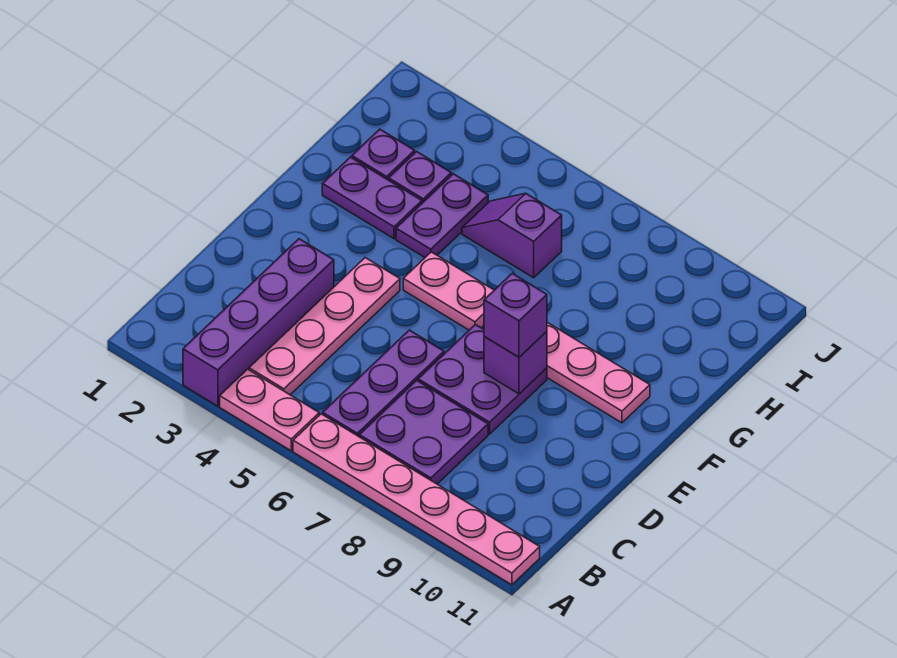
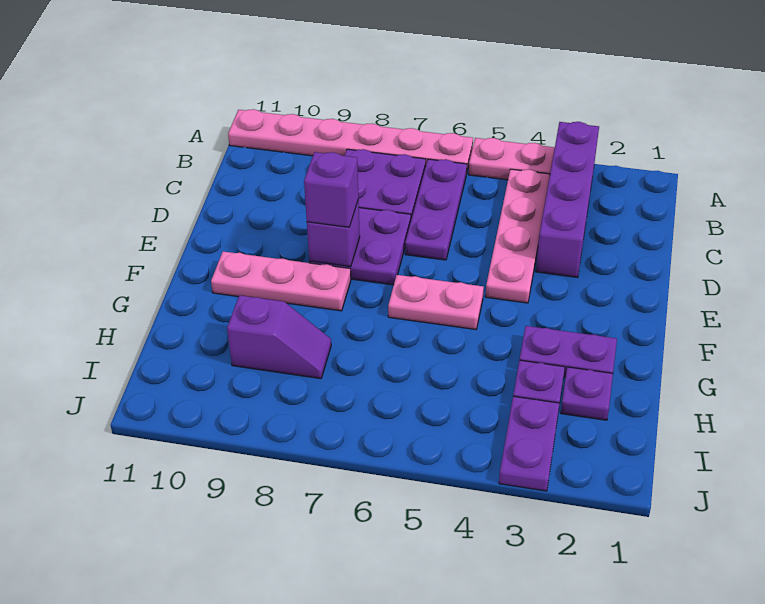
purple 1x2 plate [396,174,488,257] -> purple 1x2 plate moved to [499,396,560,491]
purple 1x2 slope [462,193,562,278] -> purple 1x2 slope moved to [227,295,331,379]

